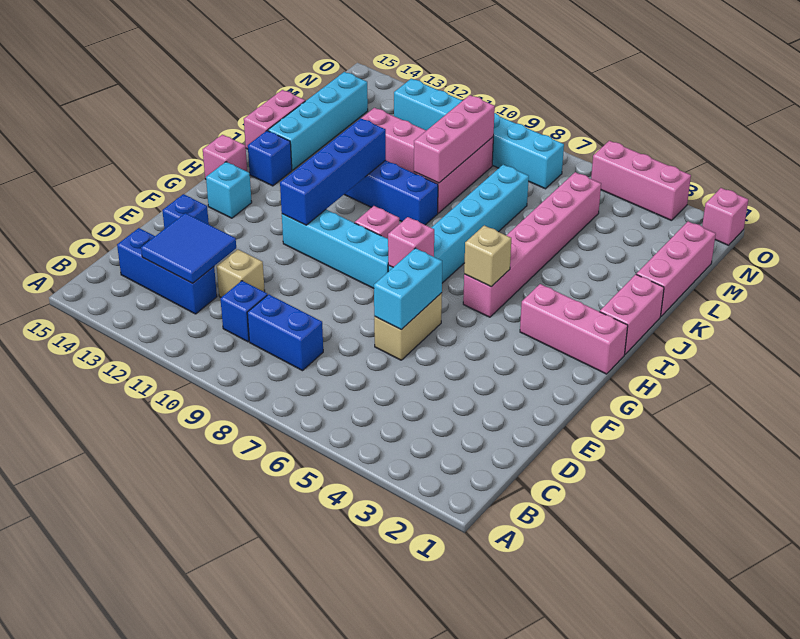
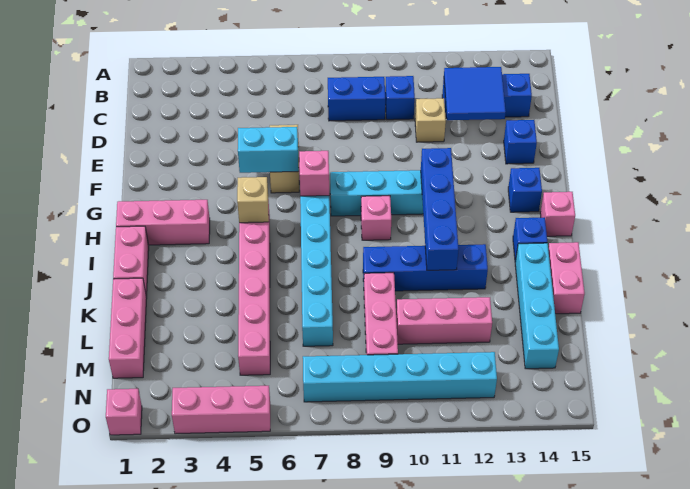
cyan 1x2 brick [374,248,442,330] -> cyan 1x2 brick turned to [238,127,299,173]
cyan 1x1 brick [206,162,252,218] -> blue 1x1 brick [508,168,542,212]
pink 1x3 brick [414,95,495,183] -> none

